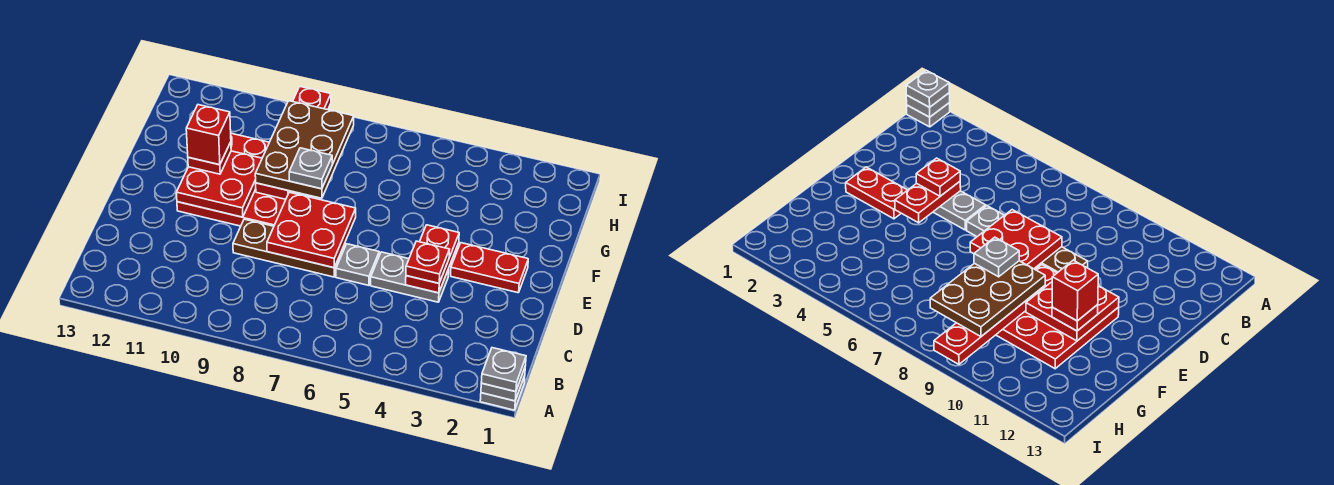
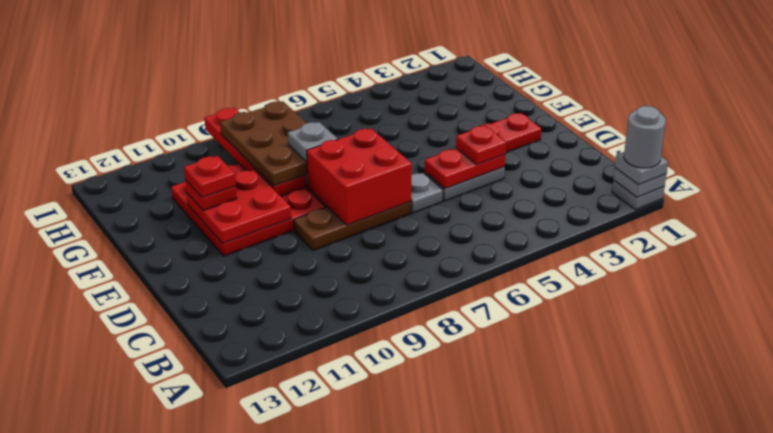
none -> grey 1x1 round brick [624,106,666,168]
red 1x2 plate [406,225,459,293] -> red 1x2 plate turned to [425,148,506,189]
red 2x2 plate [267,192,356,268] -> red 2x2 brick [307,128,412,225]
red 1x1 brick [186,105,231,165] -> red 1x1 plate [184,156,236,197]

